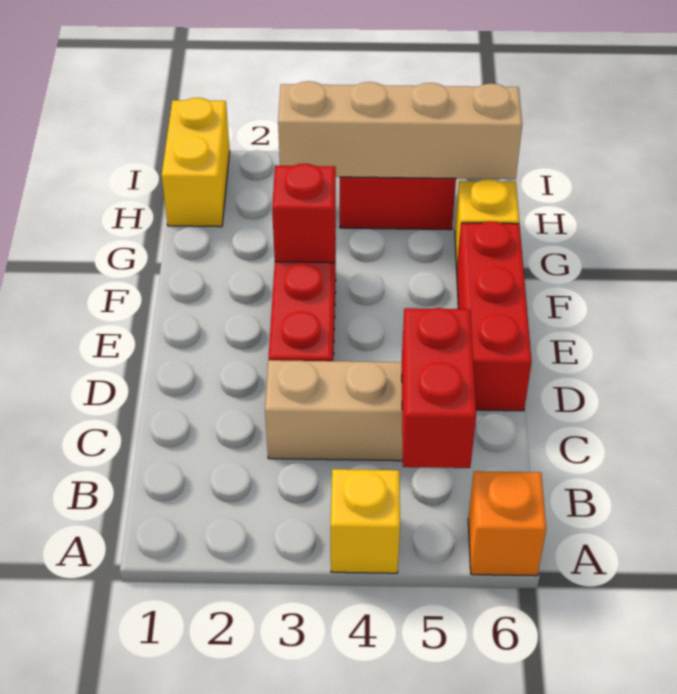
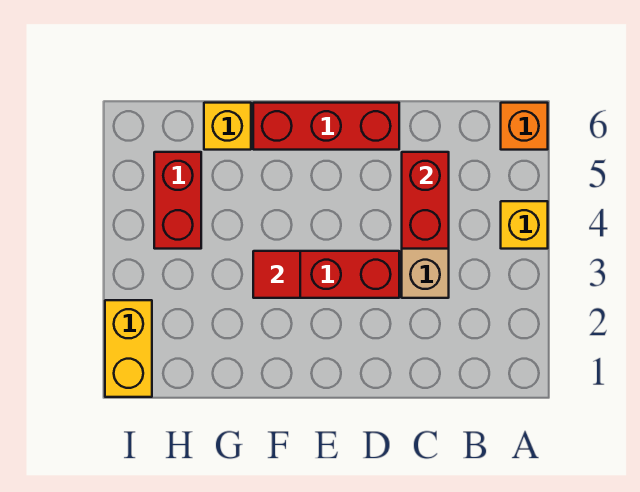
red 1x2 brick [402,308,476,468] -> red 1x2 brick turned to [402,152,449,249]
red 1x1 brick [272,163,336,263] -> red 1x1 tile [253,251,300,298]
yellow 1x2 brick [162,98,230,227] -> yellow 1x2 brick turned to [105,300,152,397]
tan 1x4 brick [278,81,522,179] -> none

